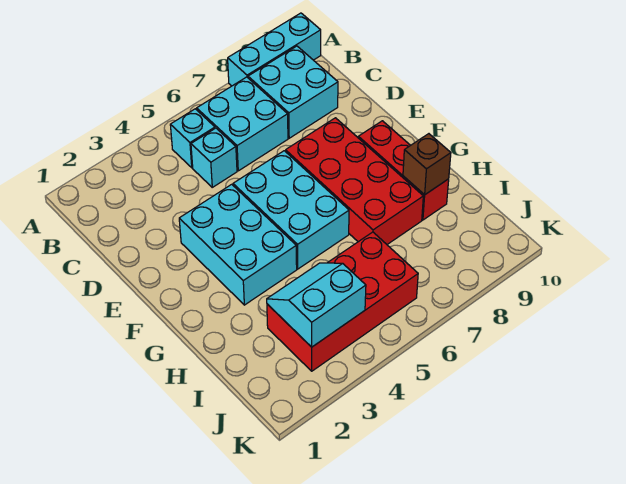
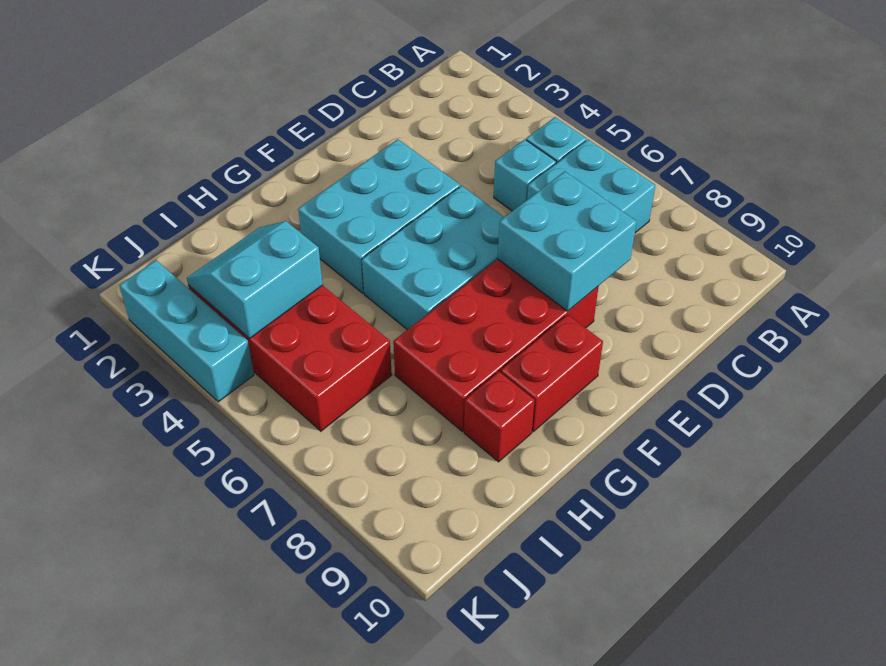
cyan 1x3 brick [228,13,321,86] -> cyan 1x3 brick moved to [119,260,254,402]
cyan 2x2 brick [248,46,338,138] -> cyan 2x2 brick moved to [498,171,637,311]
brown 1x1 brick [403,134,451,195] -> none
cyan 2x2 slope [267,263,366,347] -> cyan 2x2 slope turned to [187,221,323,339]

